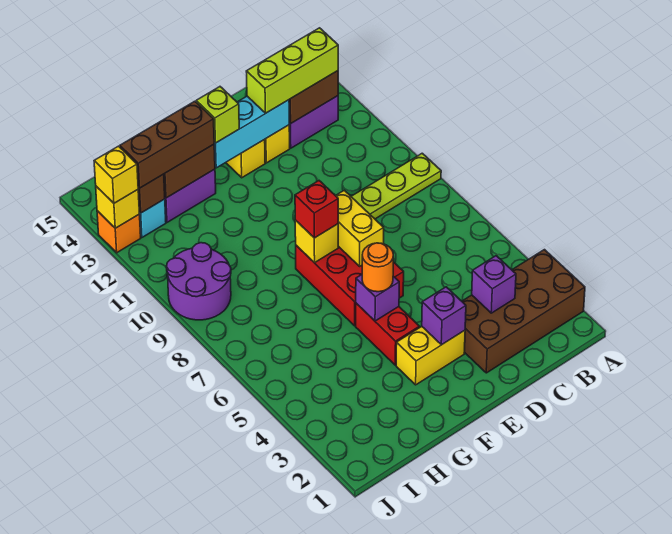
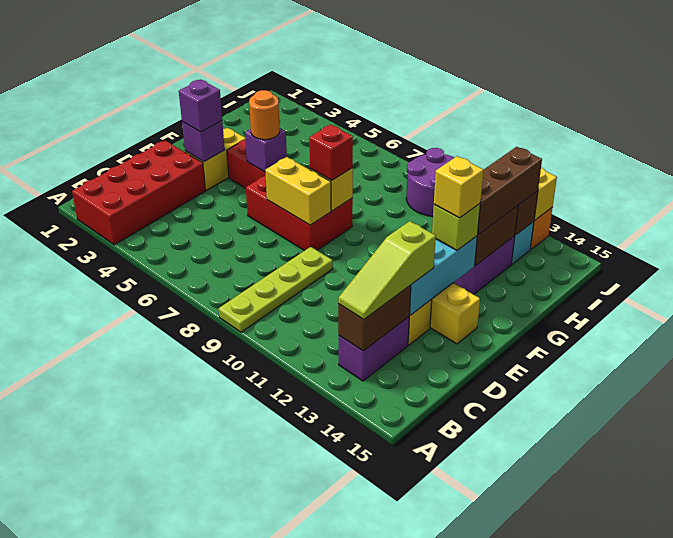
brown 2x4 brick [462,250,585,373] -> red 2x4 brick [72,140,205,245]
lime 1x3 brick [246,28,338,113] -> lime 1x3 slope [338,221,436,320]
purple 1x1 brick [472,256,516,313] -> purple 1x1 brick moved to [179,79,222,132]
yellow 1x1 brick [94,146,138,203] -> yellow 1x1 brick moved to [434,156,484,218]

